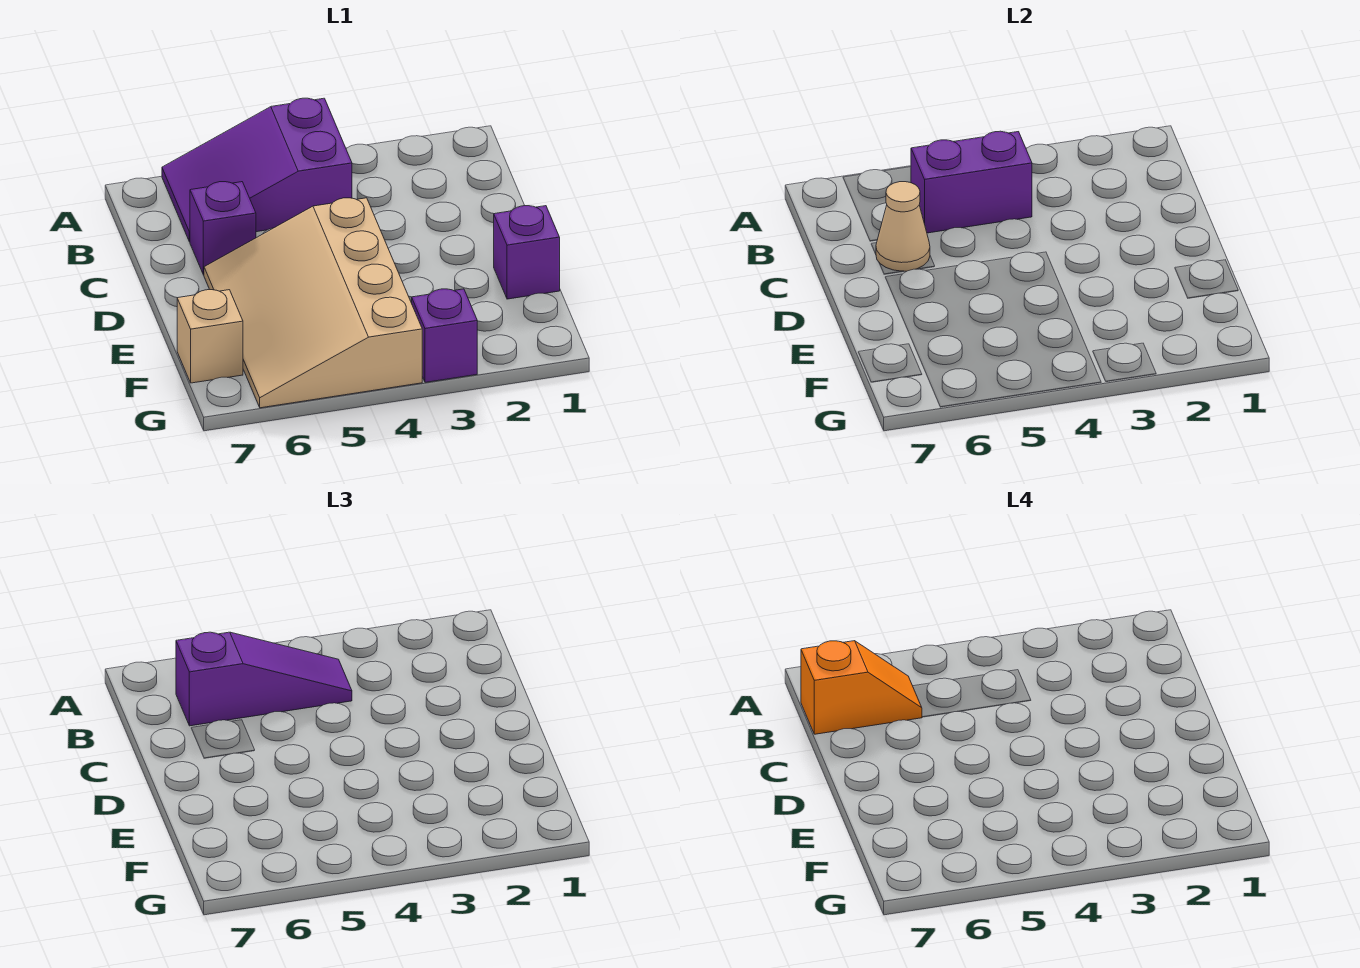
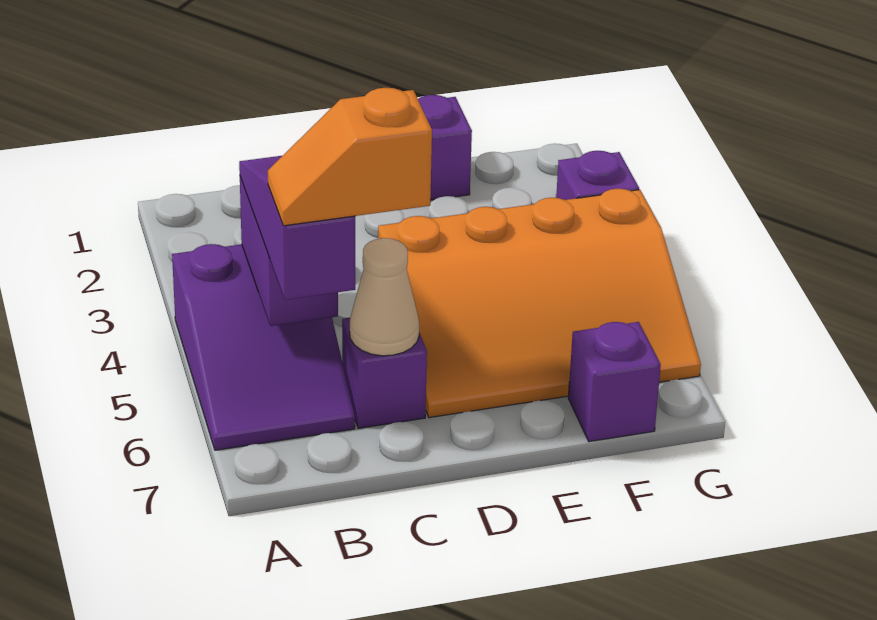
orange 1x2 slope [801,641,922,734] -> orange 1x2 slope turned to [268,88,432,226]
tan 3x4 slope [204,198,422,408] -> orange 3x4 slope [378,189,701,418]
tan 1x1 brick [177,290,243,383] -> purple 1x1 brick [568,322,661,442]

